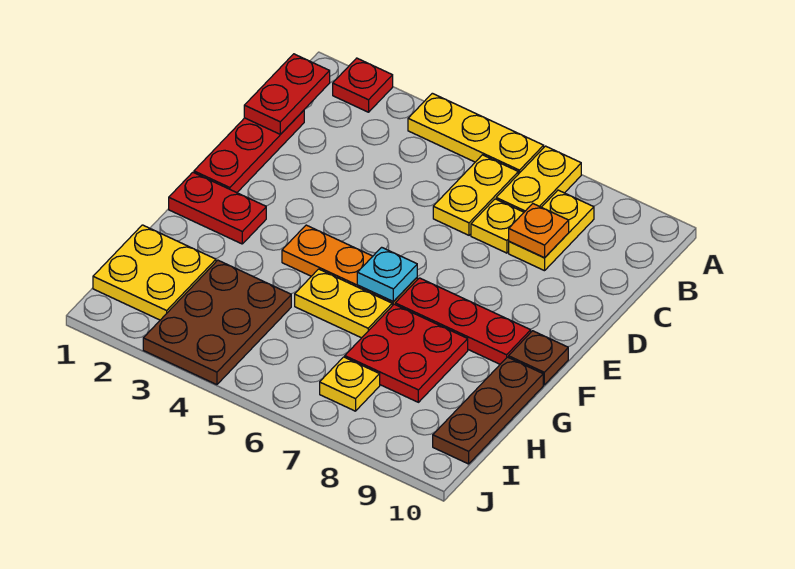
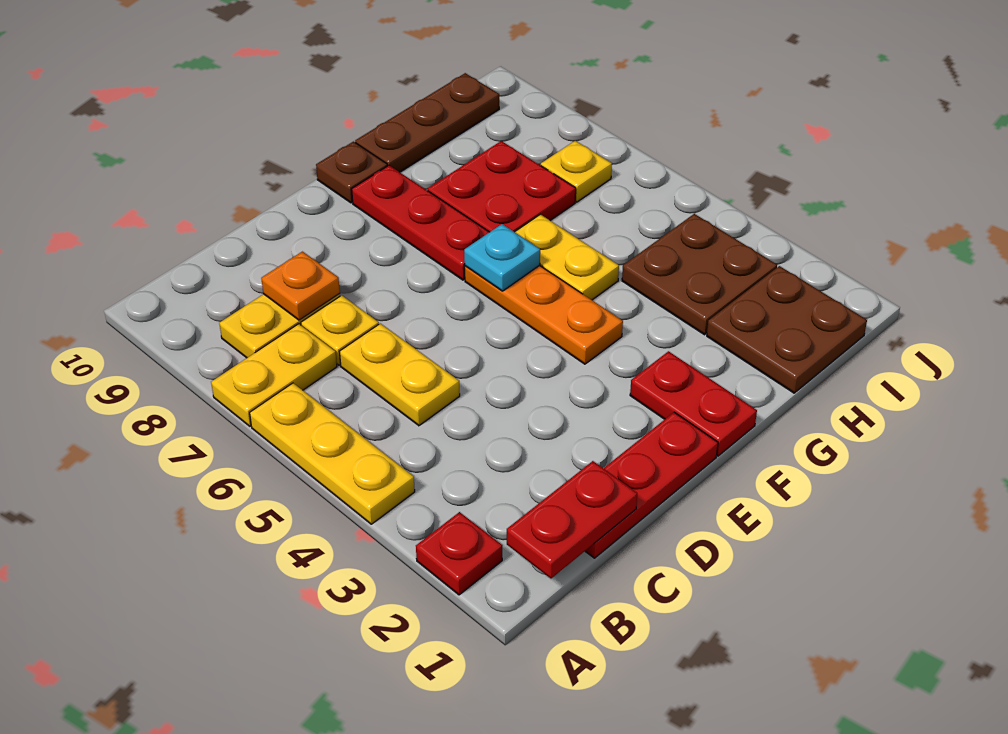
yellow 1x2 plate [433,155,518,235] -> yellow 1x2 plate turned to [340,323,460,426]
yellow 2x2 plate [93,225,216,320] -> brown 2x2 plate [707,266,867,393]
brown 2x3 plate [143,260,291,385] -> brown 2x2 plate [622,214,777,335]

